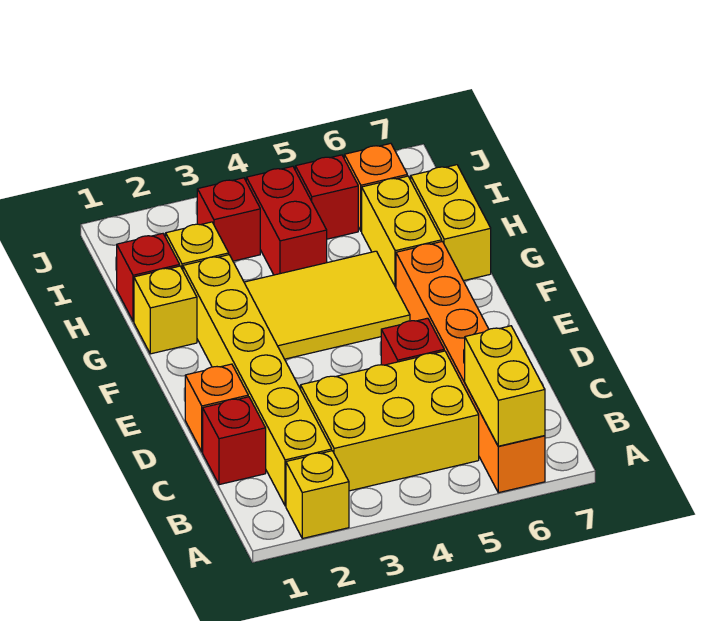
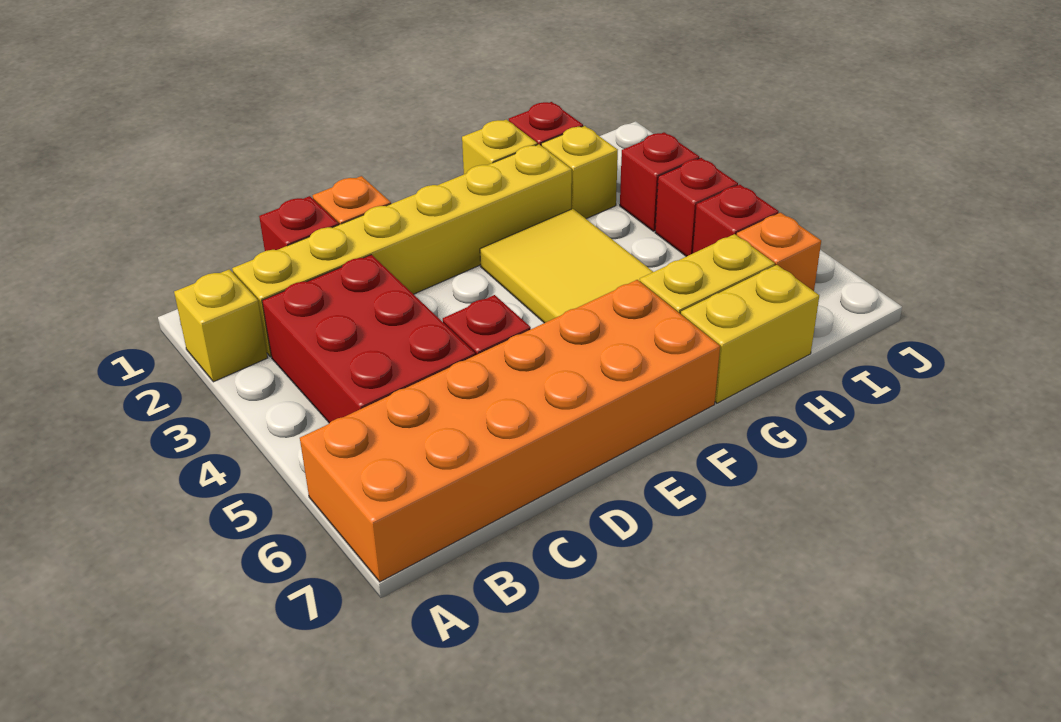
orange 1x6 brick [396,242,545,493] -> orange 2x6 brick [300,280,720,582]
yellow 1x2 brick [465,326,545,446] -> none
yellow 2x3 brick [301,351,479,491] -> red 2x3 brick [262,255,475,423]
red 1x2 brick [246,166,327,275] -> red 1x1 brick [655,158,738,257]

